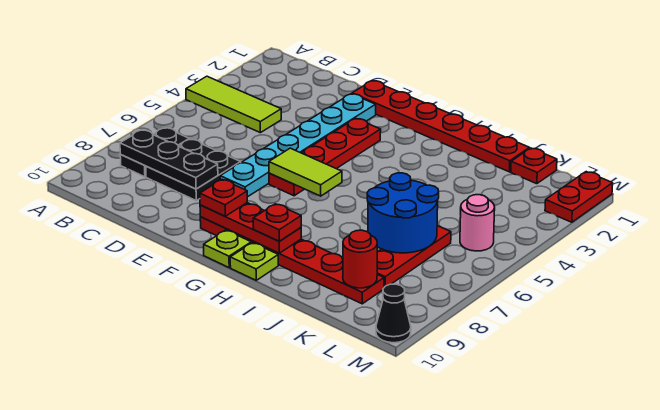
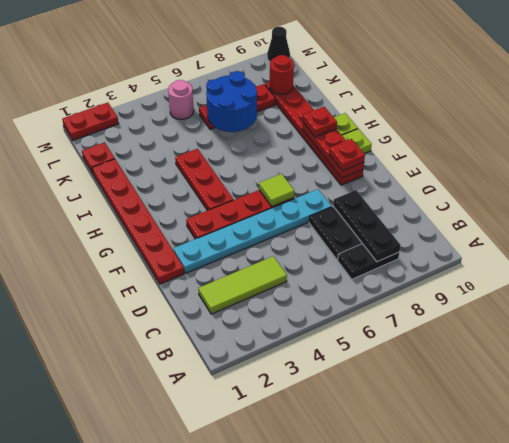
lime 1x3 tile [186,76,281,133] -> lime 1x3 tile turned to [198,256,287,314]
lime 1x2 tile [269,148,342,196] -> lime 1x1 tile [259,174,294,206]
none -> red 1x3 plate [175,149,233,211]

